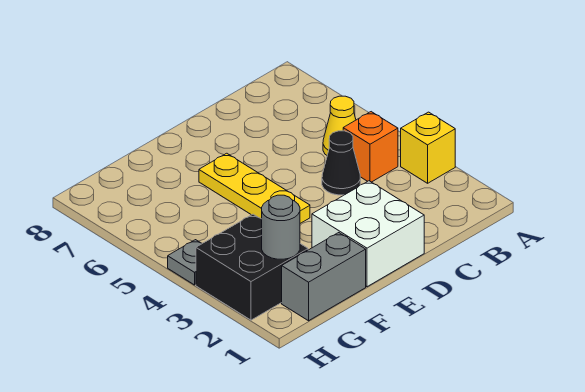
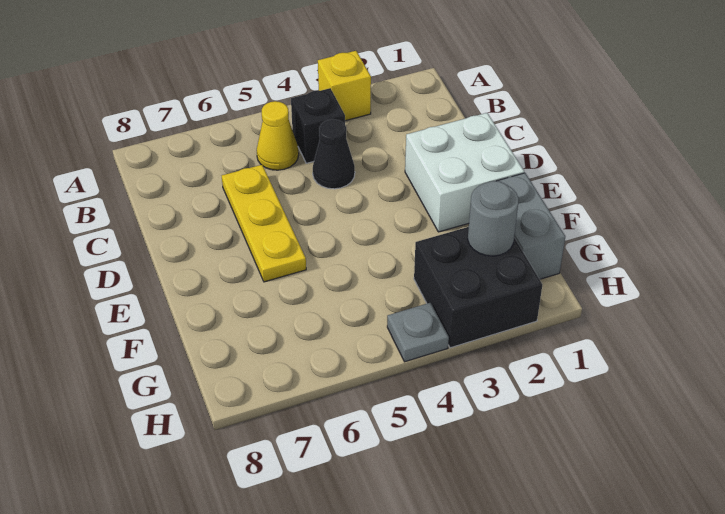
orange 1x1 brick [343,112,398,182] -> black 1x1 brick [291,88,345,163]
yellow 1x3 plate [199,153,310,223] -> yellow 1x3 plate turned to [222,165,306,282]

